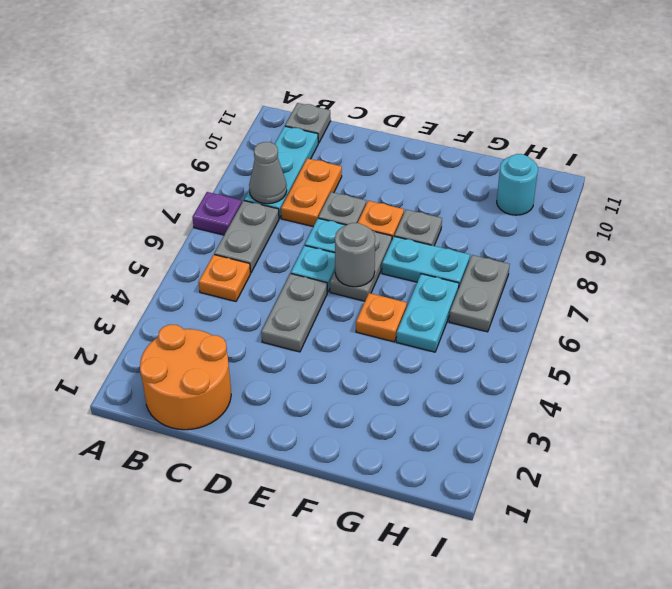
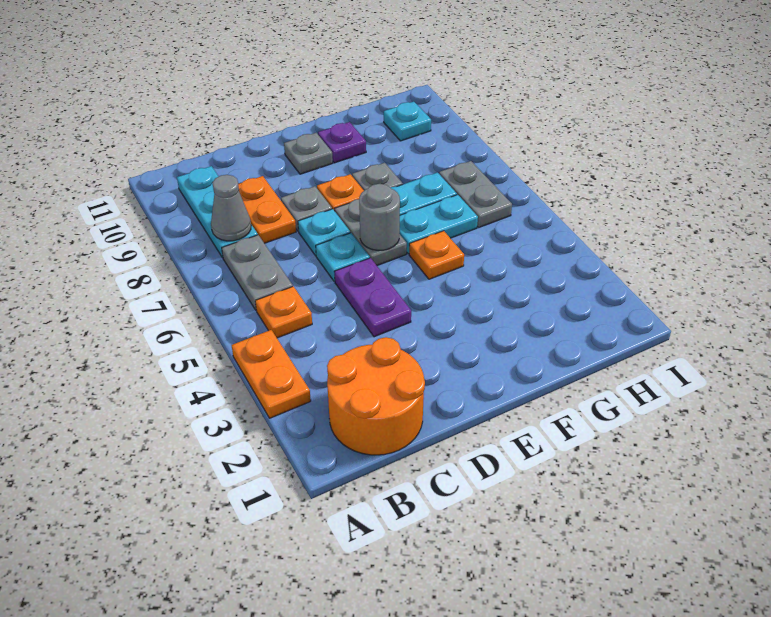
none -> orange 1x2 plate [232,330,311,418]
purple 1x1 plate [192,192,242,235] -> purple 1x1 plate moved to [318,122,366,163]
grey 1x1 plate [285,103,331,143] -> grey 1x1 plate moved to [284,133,333,174]
grey 1x2 plate [261,274,327,352] -> purple 1x2 plate [334,258,411,337]
cyan 1x2 plate [396,274,459,352] -> cyan 1x2 plate turned to [399,195,478,254]
cyan 1x1 round brick [497,154,538,215] -> cyan 1x1 plate [384,102,431,141]

